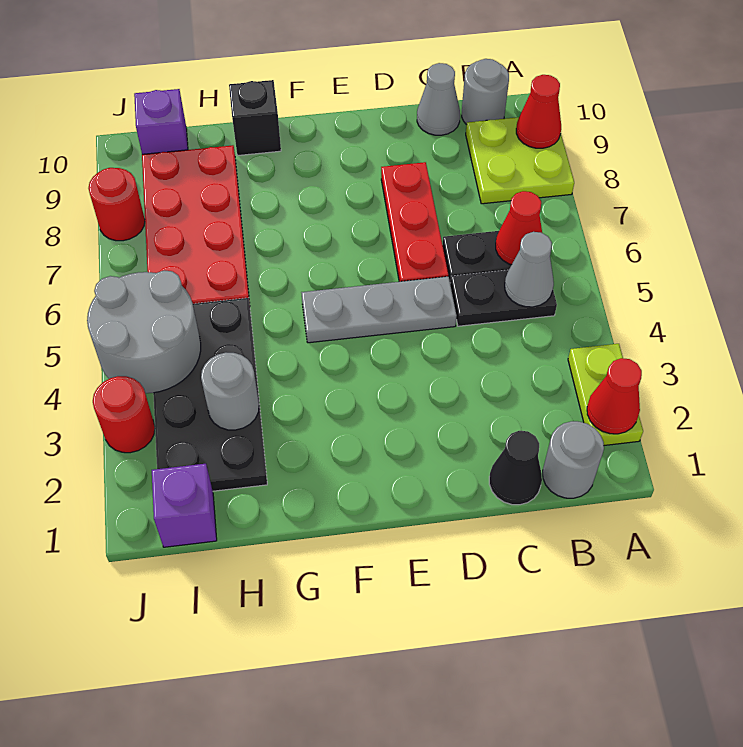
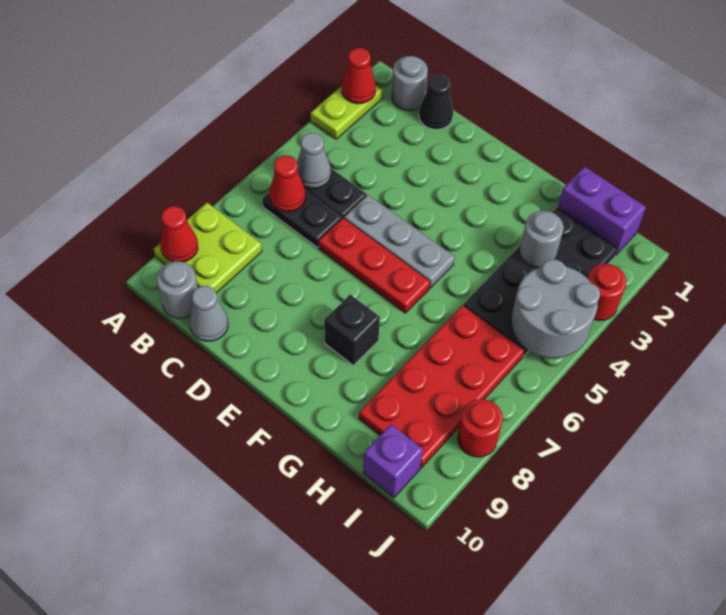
red 1x3 plate [381,162,448,282] -> red 1x3 plate turned to [319,218,430,313]
black 1x1 brick [229,80,281,155] -> black 1x1 brick moved to [324,294,380,365]
purple 1x1 brick [152,464,217,547] -> purple 1x2 brick [558,167,646,255]

